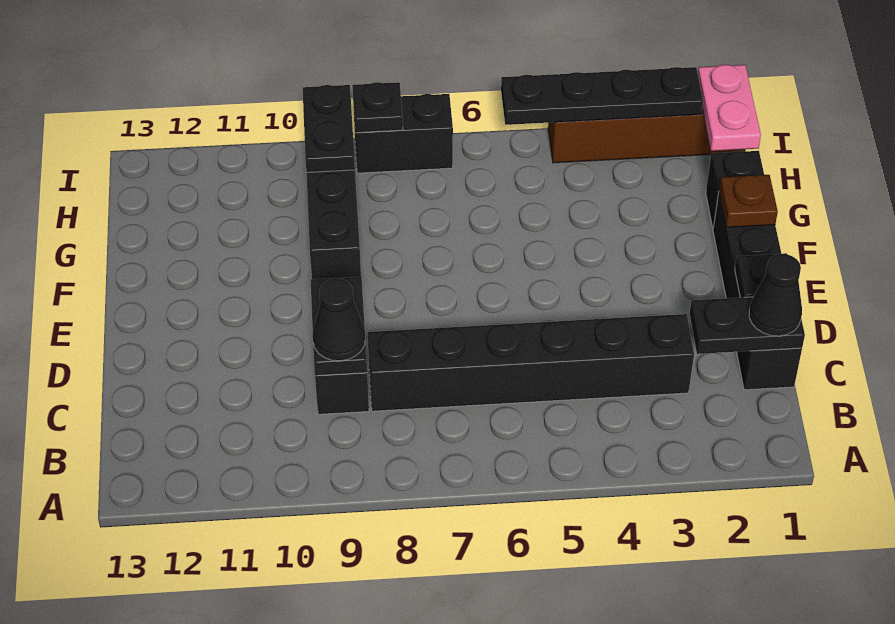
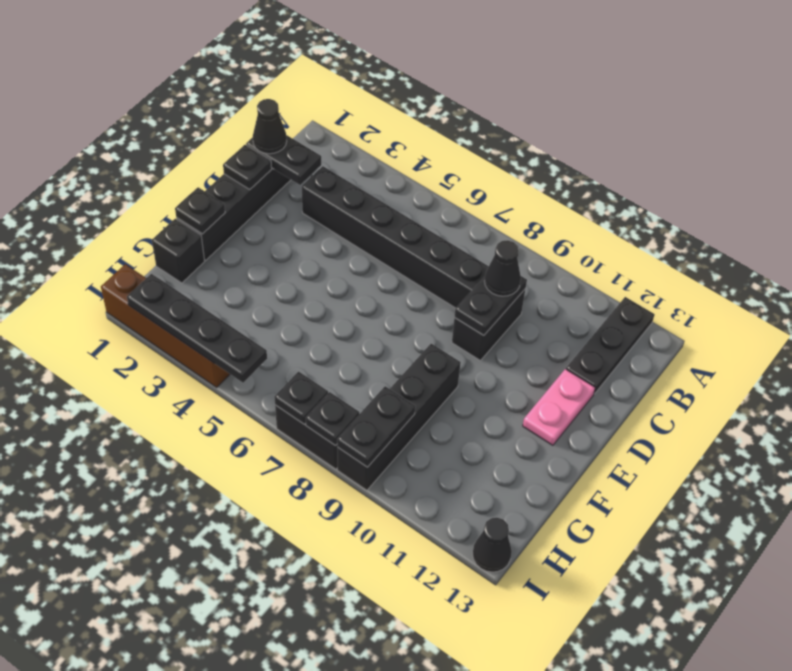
none -> black 1x3 plate [566,297,655,394]
brown 1x1 plate [719,175,778,227] -> black 1x1 plate [175,187,225,234]
pink 1x2 plate [698,65,761,151] -> pink 1x2 plate moved to [523,369,595,445]
none -> black 1x1 plate [275,372,328,424]
none -> black 1x1 cone [473,518,512,572]

